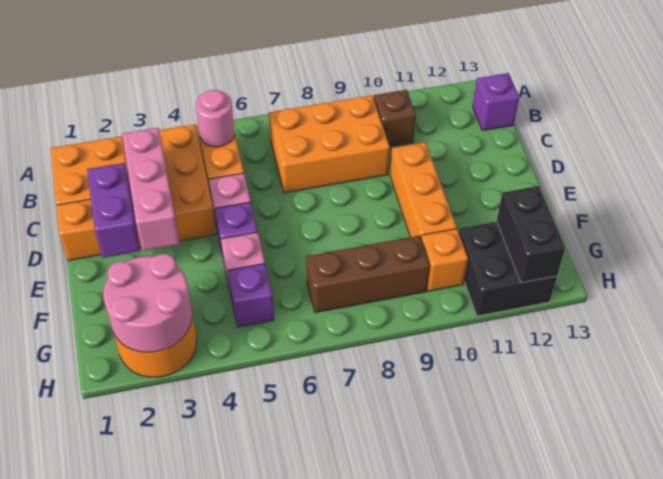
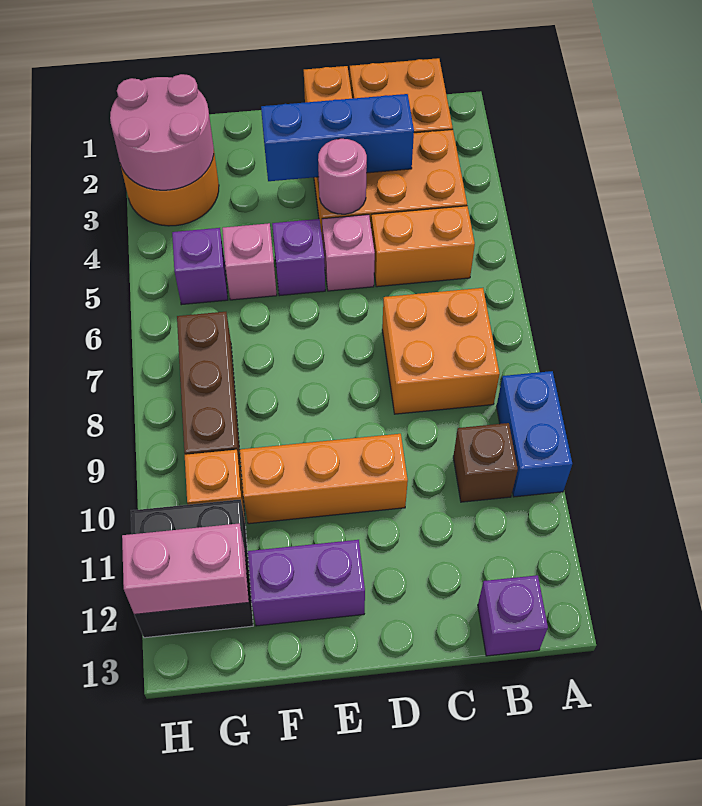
none -> blue 1x2 brick [497,371,572,497]
pink 1x1 round brick [196,90,234,147] -> pink 1x1 round brick moved to [318,139,367,214]
orange 2x3 brick [269,95,390,193] -> orange 2x2 brick [382,288,500,414]
pink 1x3 brick [122,128,180,251] -> blue 1x3 brick [261,94,414,181]
purple 1x2 brick [87,163,140,258] -> purple 1x2 brick moved to [248,540,365,626]
black 1x2 brick [497,186,565,283] -> pink 1x2 brick [122,523,249,615]

